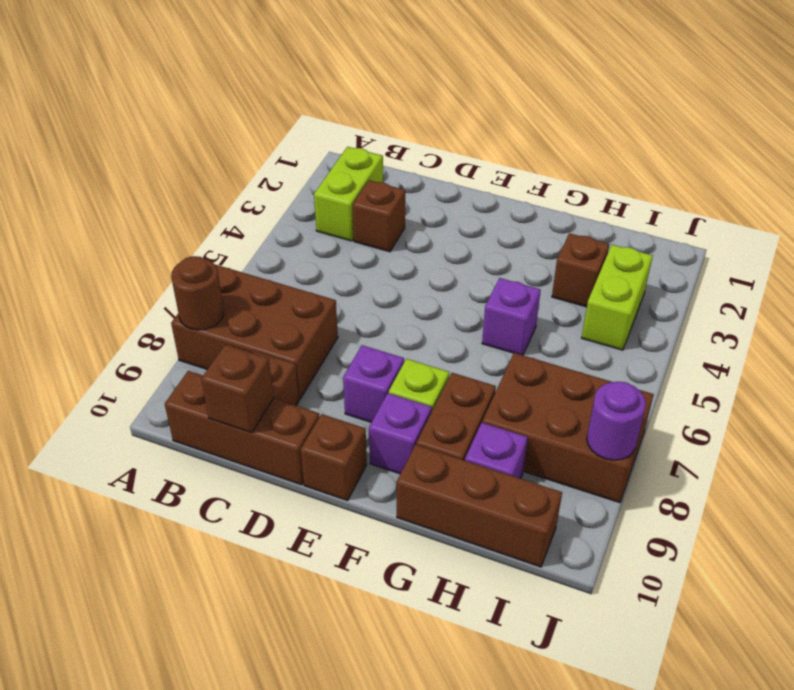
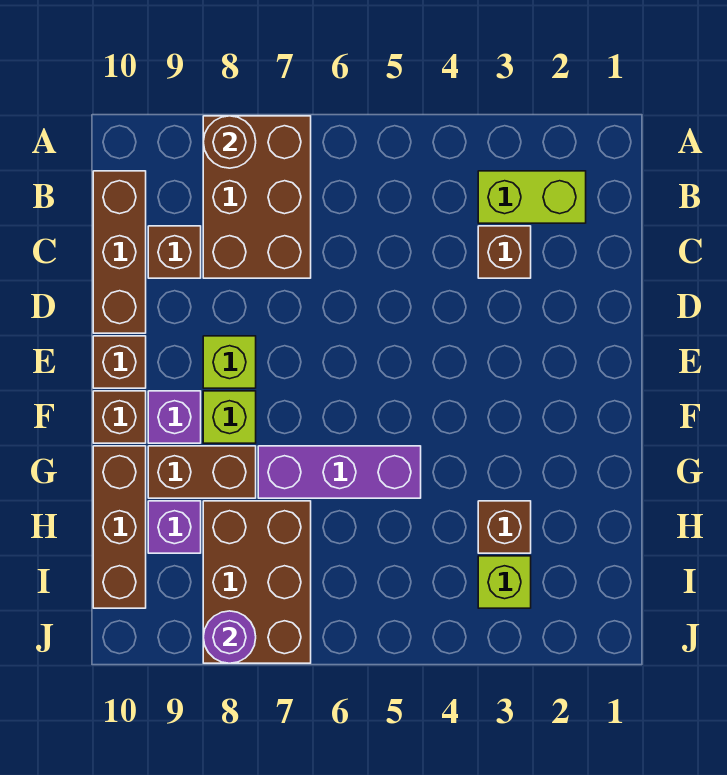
brown 1x1 brick [201,345,274,433] -> brown 1x1 brick moved to [93,391,146,443]
purple 1x1 brick [343,345,404,422] -> lime 1x1 brick [203,336,256,388]
purple 1x1 brick [482,278,541,355] -> purple 1x3 brick [258,446,421,498]
lime 1x2 brick [582,245,653,350] -> lime 1x1 brick [478,556,531,608]

